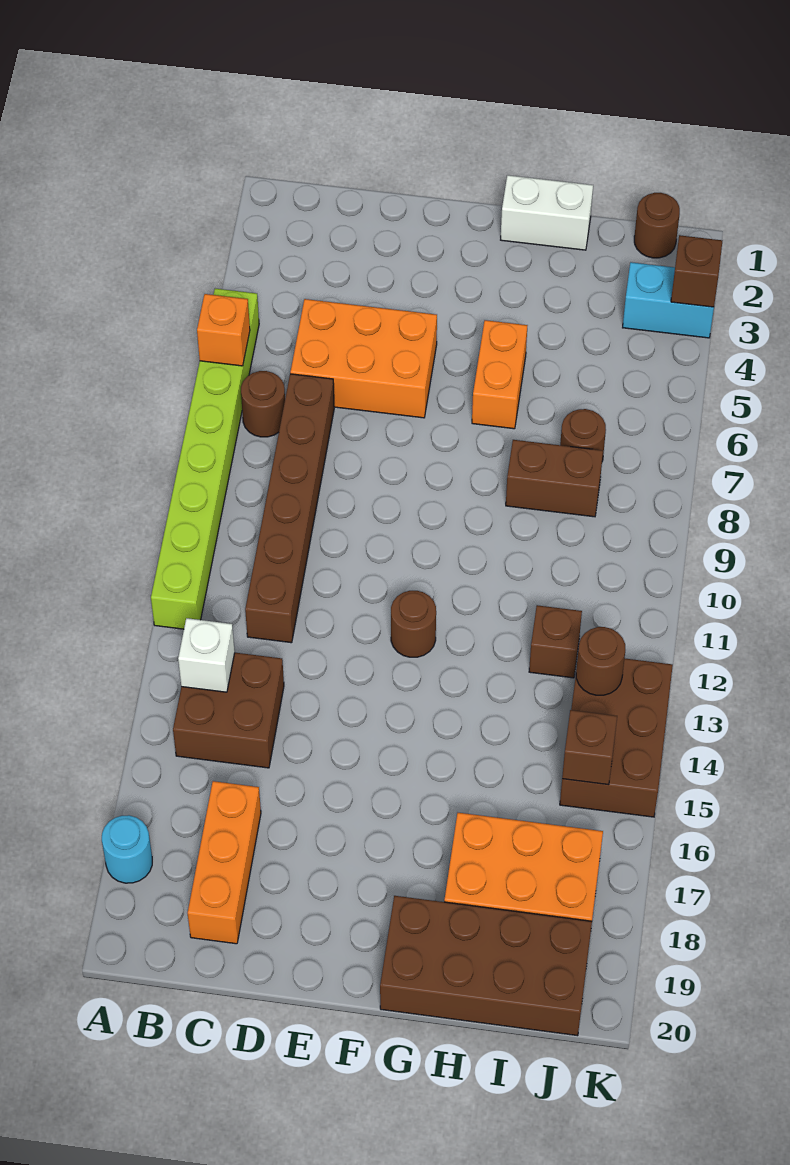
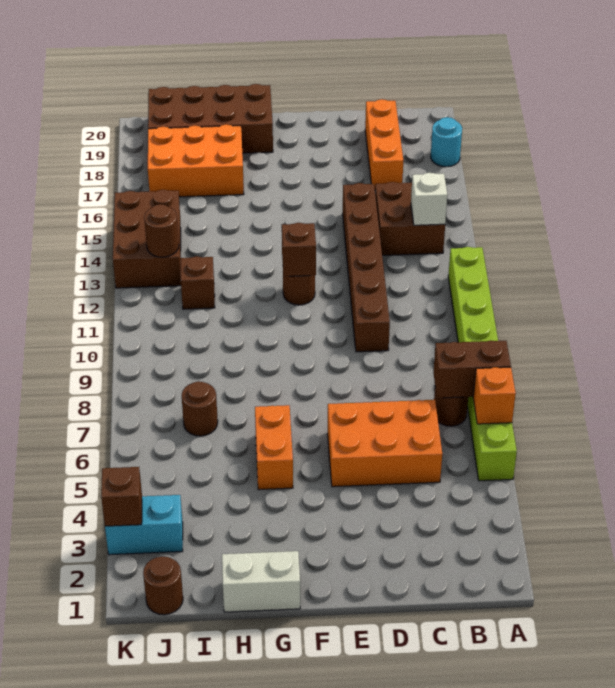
brown 1x6 brick [245,374,334,643] -> brown 1x6 brick moved to [343,183,390,352]
brown 1x2 brick [506,440,603,517] -> brown 1x2 brick moved to [433,340,511,398]
brown 1x1 brick [562,710,617,785] -> brown 1x1 brick moved to [282,223,316,276]

